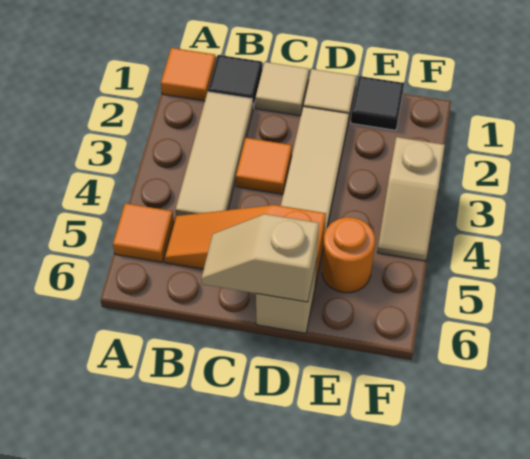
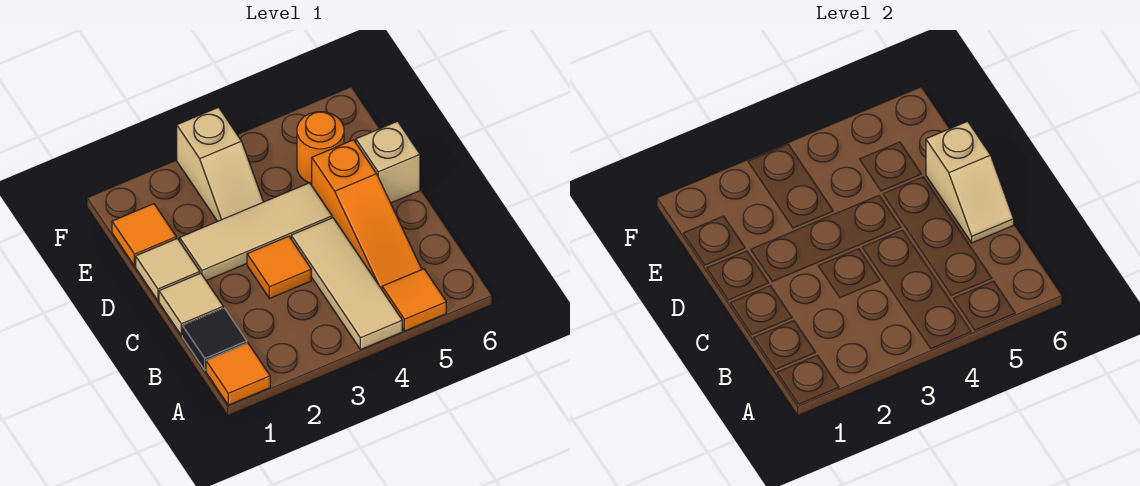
tan 1x3 tile [175,92,253,216] -> tan 1x3 tile turned to [291,218,402,350]
black 1x1 tile [351,76,404,130] -> orange 1x1 tile [112,204,176,266]
tan 1x2 slope [377,137,445,261] -> tan 1x2 slope turned to [177,107,263,221]

